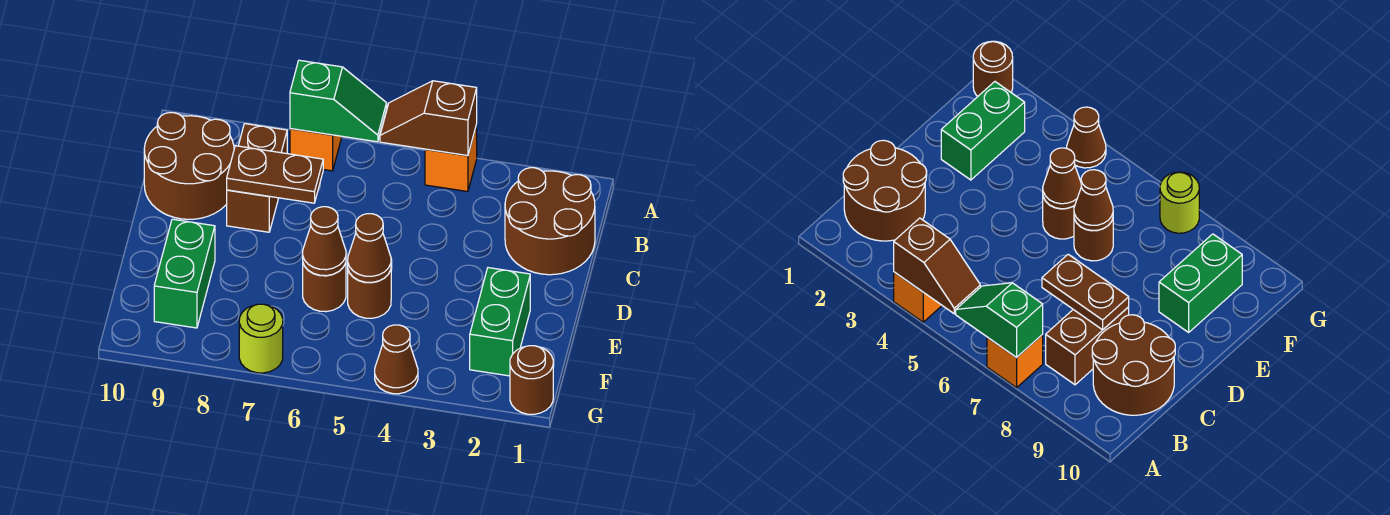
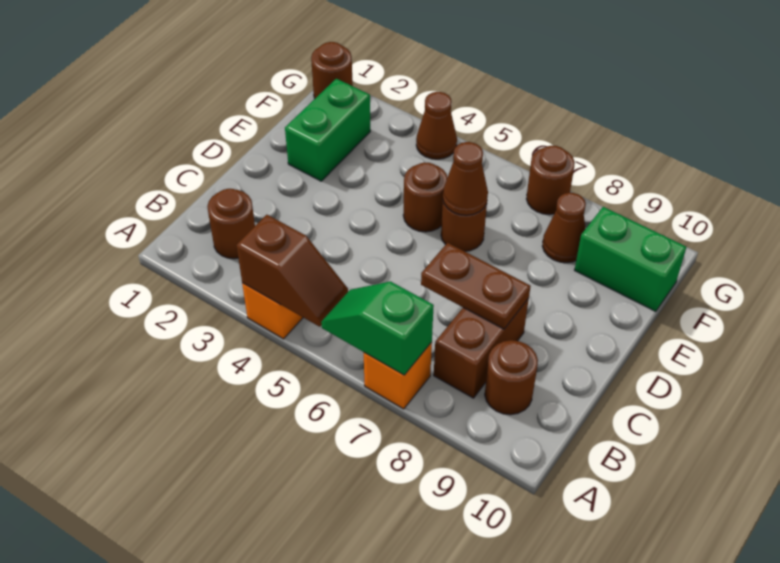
brown 2x2 round brick [505,168,595,275] -> brown 1x1 round brick [207,189,255,259]
brown 2x2 round brick [144,113,234,219] -> brown 1x1 round brick [485,340,538,415]
brown 1x1 cone [348,214,391,282] -> brown 1x1 cone moved to [542,193,586,263]
green 1x2 brick [154,219,215,328] -> green 1x2 brick turned to [575,207,686,312]
lime 1x1 round brick [239,304,283,373] -> brown 1x1 round brick [526,146,575,215]

